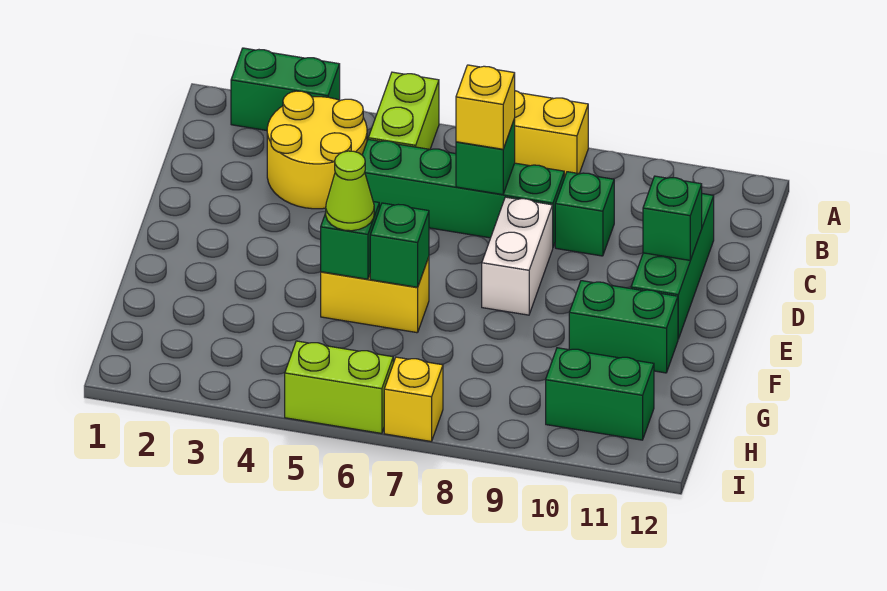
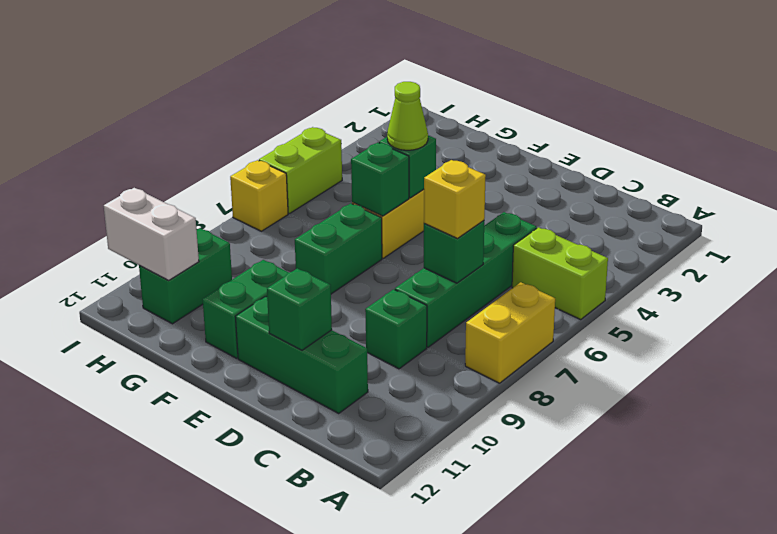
green 1x2 brick [231,48,340,131] -> green 1x2 brick moved to [295,203,382,294]
yellow 2x2 round brick [267,91,367,209] -> none
white 1x2 brick [482,197,553,315] -> white 1x2 brick moved to [104,188,199,281]

